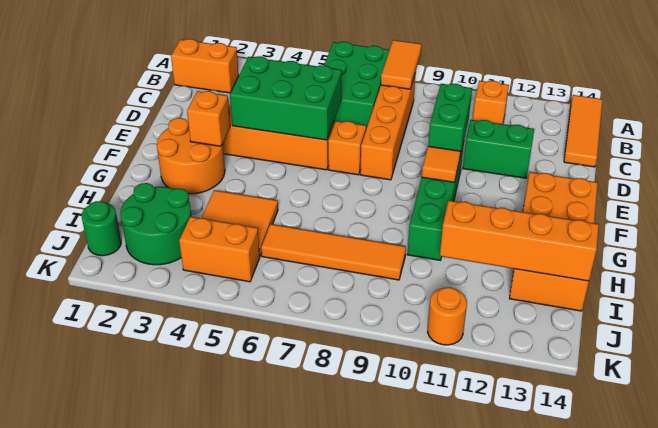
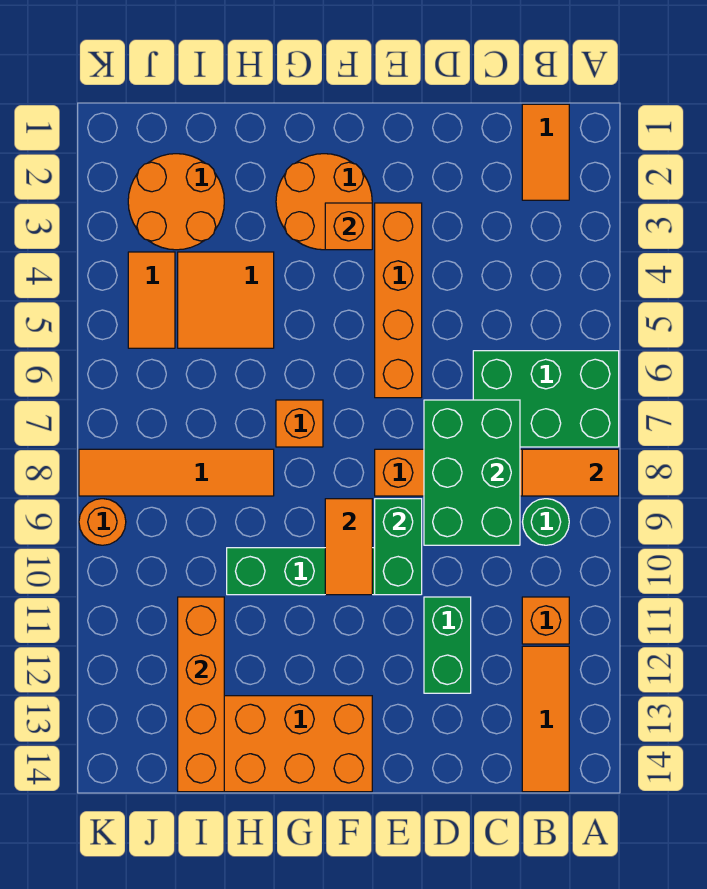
orange 1x3 tile [564,95,602,167] -> orange 1x3 tile turned to [522,646,569,792]
orange 1x2 brick [171,39,239,93] -> orange 1x2 tile [522,104,569,200]
green 2x3 brick [230,56,342,140] -> green 2x3 brick moved to [424,400,520,545]
green 1x2 brick [428,84,472,156] -> green 1x2 brick turned to [375,499,422,595]
orange 1x1 brick [328,121,366,175] -> orange 1x1 brick moved to [276,400,323,447]
orange 1x1 tile [422,146,460,182] -> orange 1x2 tile [325,499,372,595]
green 2x2 round brick [121,183,192,265] -> orange 2x2 round brick [128,154,224,250]
orange 1x4 tile [261,224,406,280] -> orange 1x4 tile turned to [79,449,274,496]
green 1x1 round brick [81,201,121,256] -> green 1x1 round brick moved to [523,499,569,545]
orange 1x2 brick [179,217,260,282] -> orange 1x2 tile [128,252,175,348]
orange 1x1 round brick [428,287,467,345] -> orange 1x1 round brick moved to [79,499,126,545]

